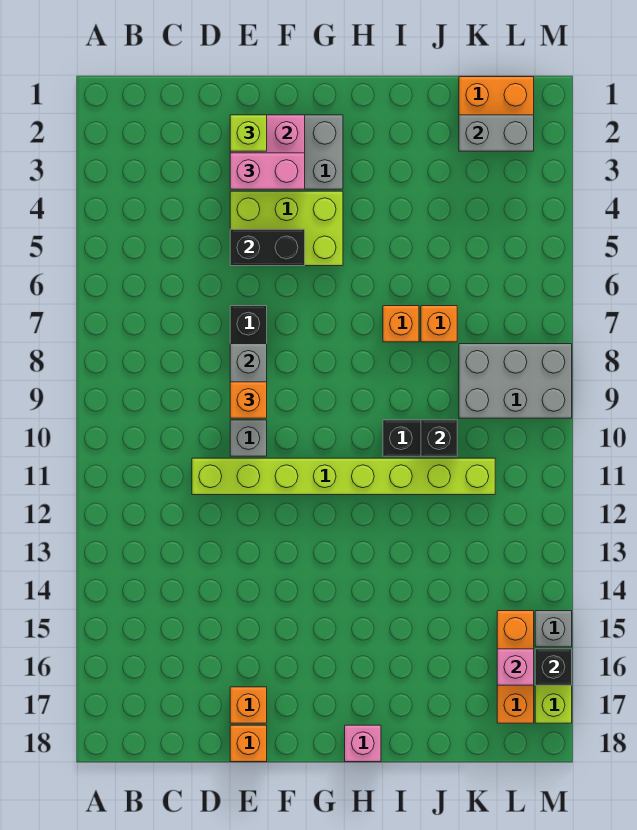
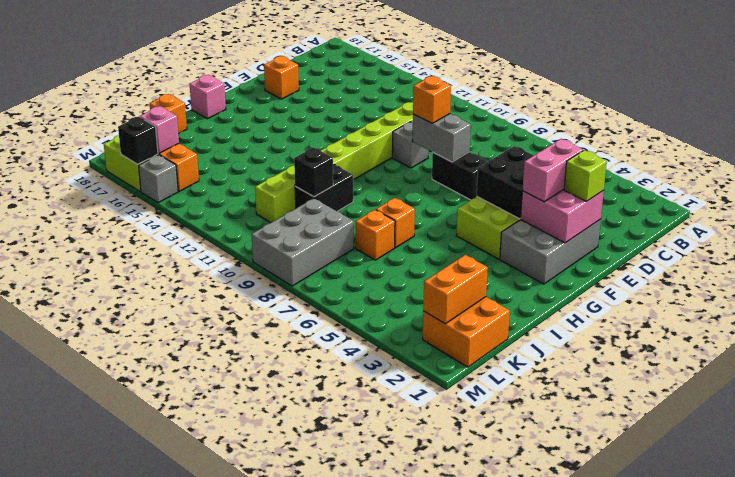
black 1x2 brick [230,229,305,266] -> black 2x2 brick [477,146,534,219]
orange 1x1 brick [230,725,267,762] -> orange 1x1 brick moved to [150,94,187,134]
grey 1x2 brick [459,115,534,151] -> orange 1x2 brick [423,255,488,324]

